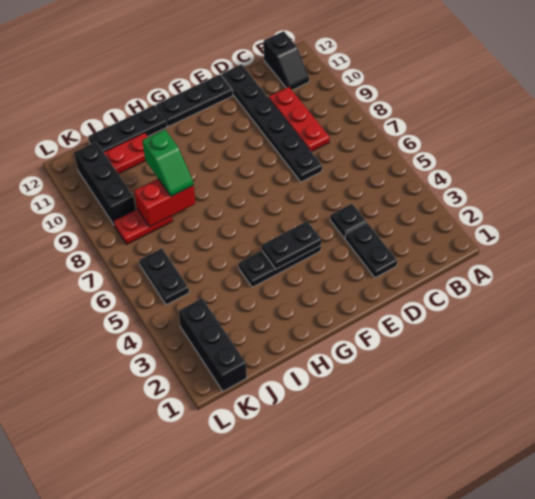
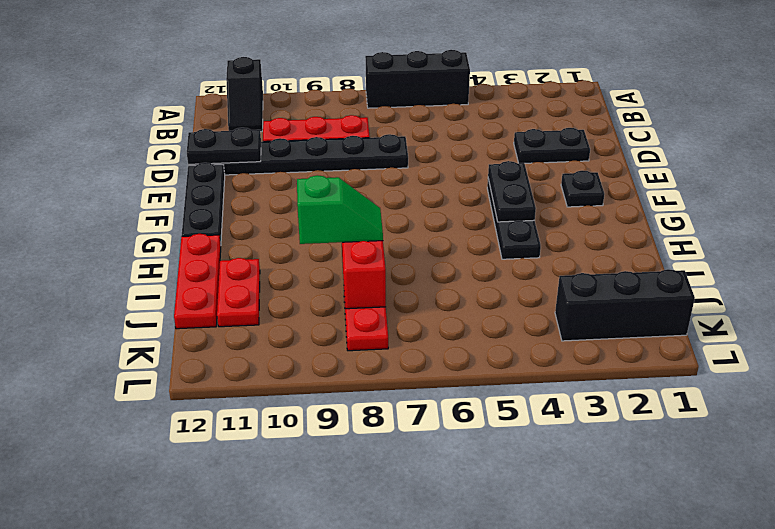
black 1x2 slope [264,31,309,90] -> black 1x2 slope turned to [226,57,263,132]
black 1x1 plate [330,204,366,238] -> black 1x1 plate moved to [561,170,605,207]
black 1x3 plate [88,105,167,152] -> red 1x3 plate [174,234,221,329]
black 1x2 plate [139,248,189,305] -> black 1x2 plate moved to [187,128,261,164]
black 1x3 brick [74,142,136,225] -> black 1x3 brick moved to [365,50,470,108]

